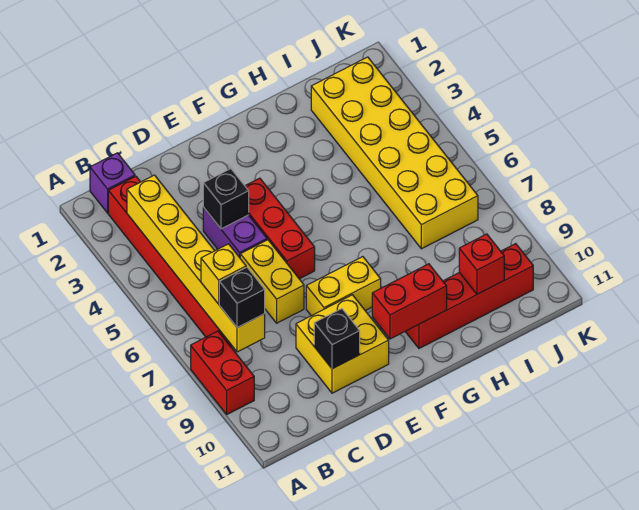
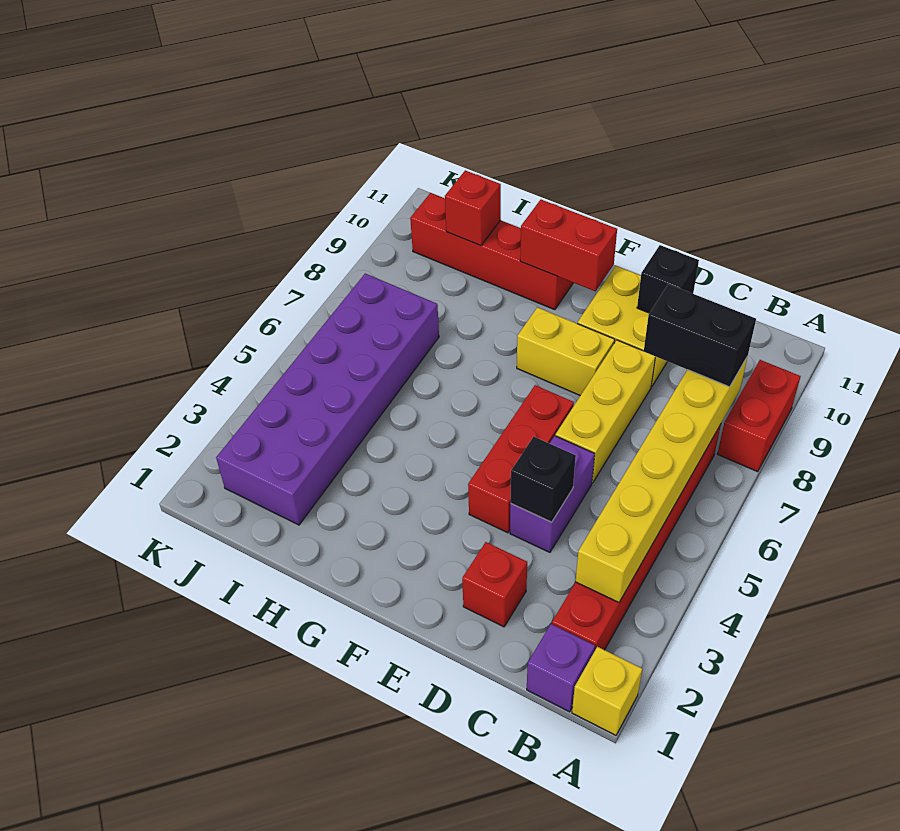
yellow 1x1 brick [201,244,246,304] -> yellow 1x1 brick moved to [572,647,642,735]
black 1x1 brick [219,267,265,328] -> black 1x2 brick [644,284,756,387]
none -> red 1x1 brick [462,542,527,627]
yellow 1x2 brick [240,240,304,323] -> yellow 1x3 brick [555,340,655,483]
yellow 2x6 brick [311,57,478,249] -> purple 2x6 brick [216,274,439,525]

